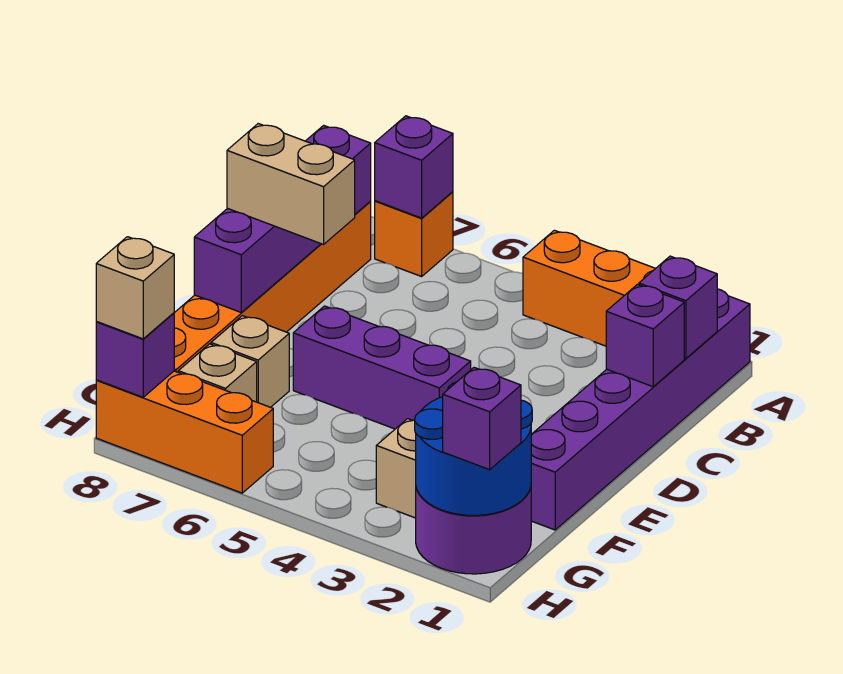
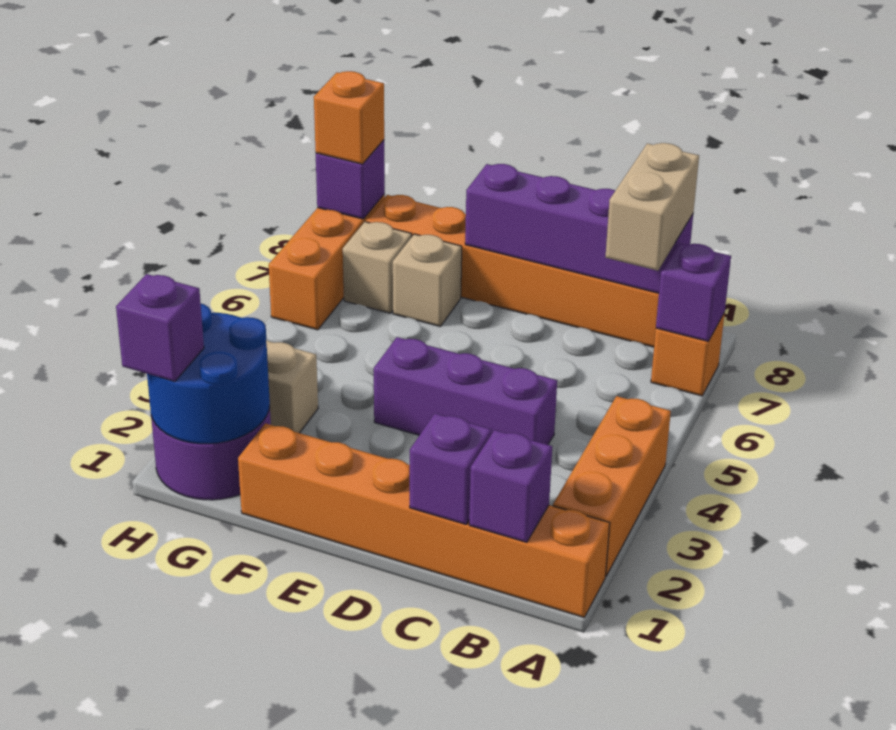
purple 1x6 brick [531,289,750,530] -> orange 1x6 brick [238,423,610,617]
tan 1x2 brick [227,124,355,244] -> tan 1x2 brick moved to [606,143,699,271]
purple 1x3 brick [293,306,471,429] -> purple 1x3 brick turned to [374,337,557,445]
tan 1x1 brick [96,237,174,339] -> orange 1x1 brick [314,71,384,164]

